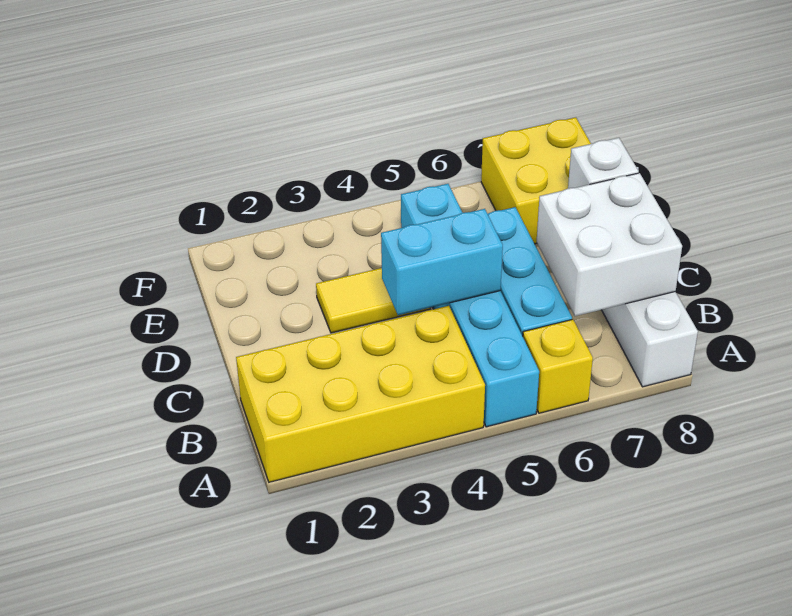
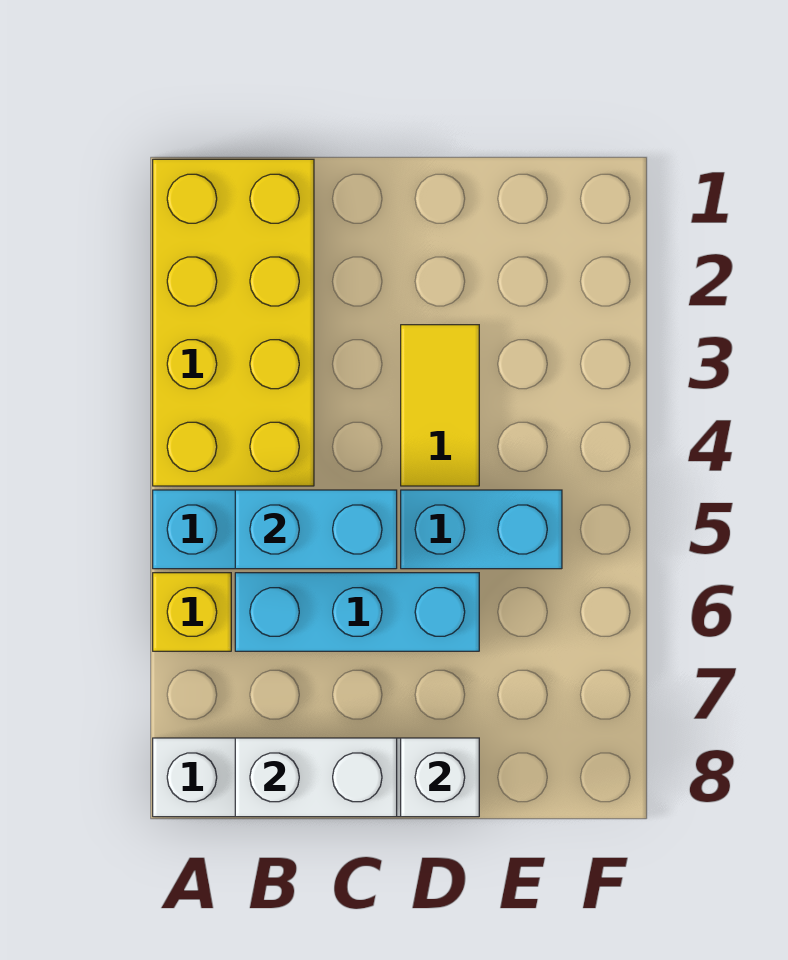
white 2x2 brick [537,173,682,316] -> white 1x2 brick [235,738,397,817]
cyan 1x2 brick [381,209,503,315] -> cyan 1x2 brick turned to [235,490,397,569]
yellow 2x2 brick [481,117,591,244] -> none

